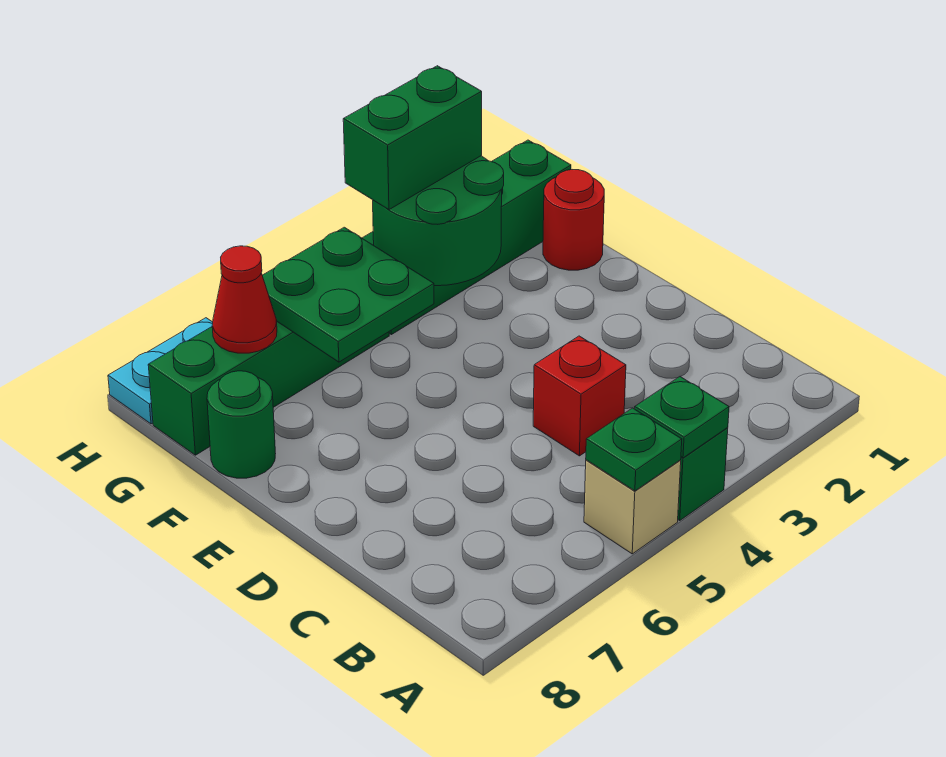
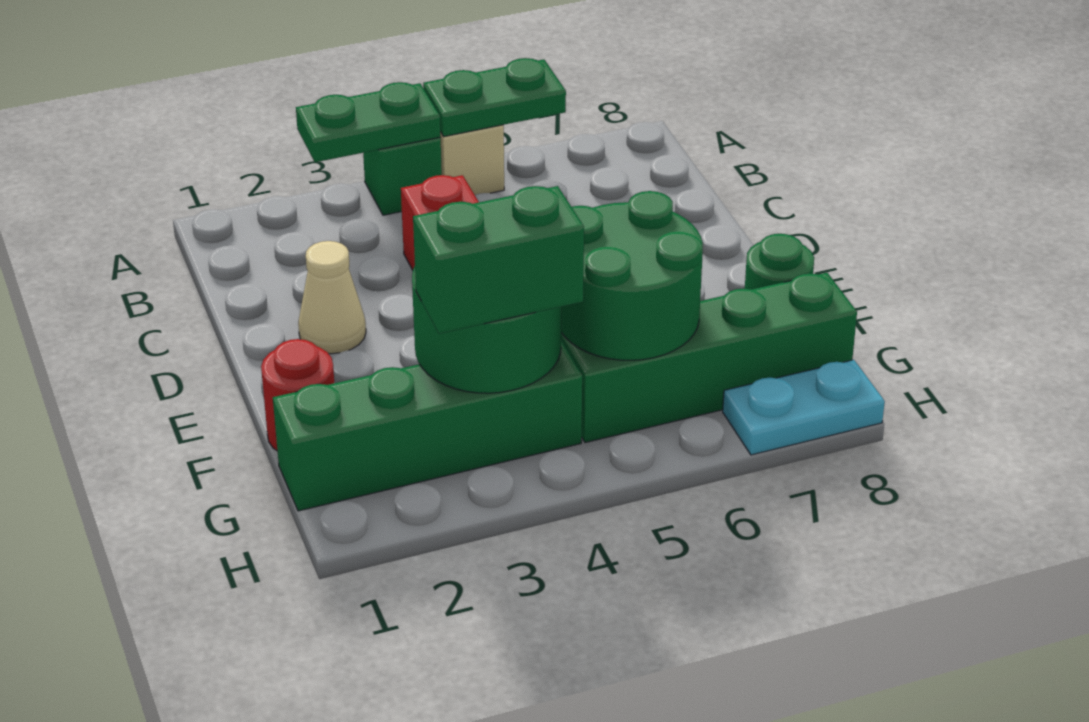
green 1x1 plate [635,377,729,458] -> green 1x2 plate [296,82,440,162]
green 1x1 plate [586,408,682,491] -> green 1x2 plate [423,58,566,137]
none -> tan 1x1 cone [298,241,366,354]
green 2x2 plate [262,227,434,362] -> green 2x2 round brick [561,191,703,360]
red 1x1 cone [212,246,277,353] -> none

